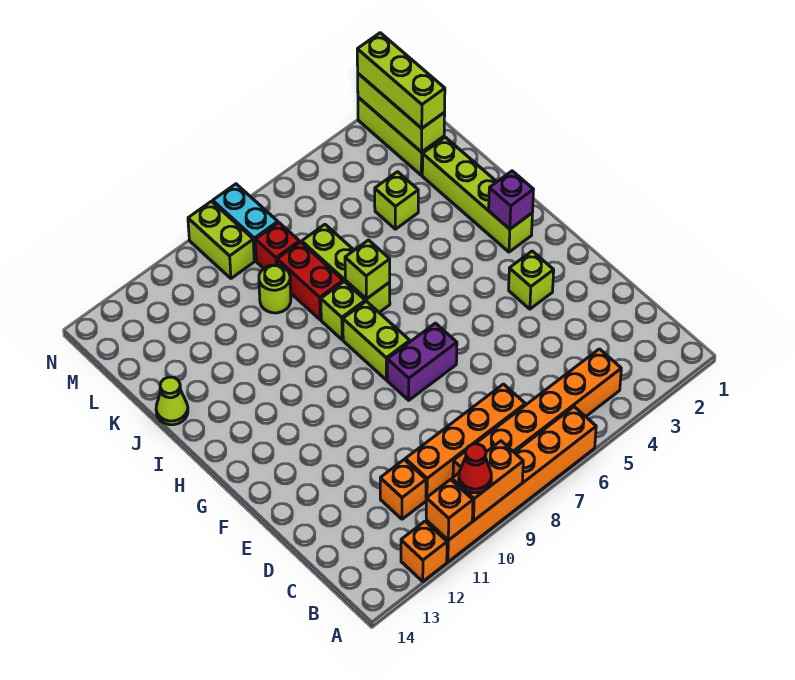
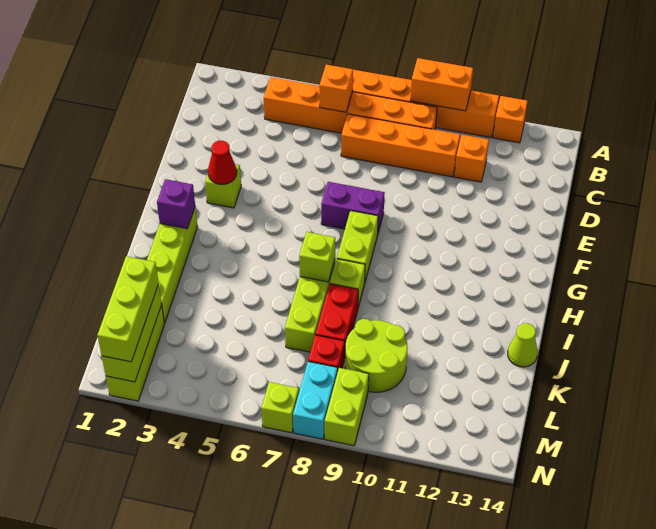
red 1x1 cone [459,444,491,493] -> red 1x1 cone moved to [208,141,237,185]
orange 1x1 brick [426,479,473,540] -> orange 1x1 brick moved to [319,65,353,112]
lime 1x1 brick [375,172,418,229] -> lime 1x1 brick moved to [261,382,299,433]
lime 1x1 round brick [259,265,291,313] -> lime 2x2 round brick [345,319,408,392]

